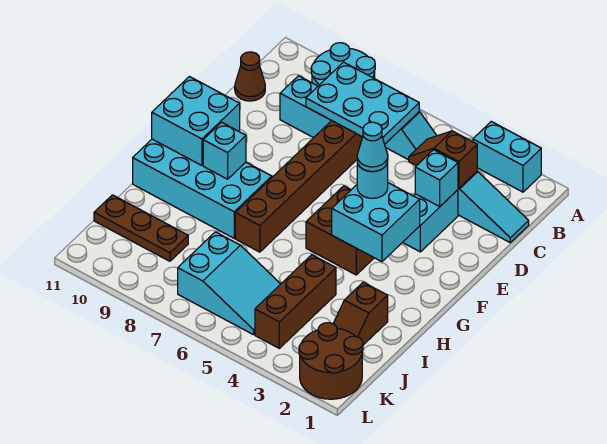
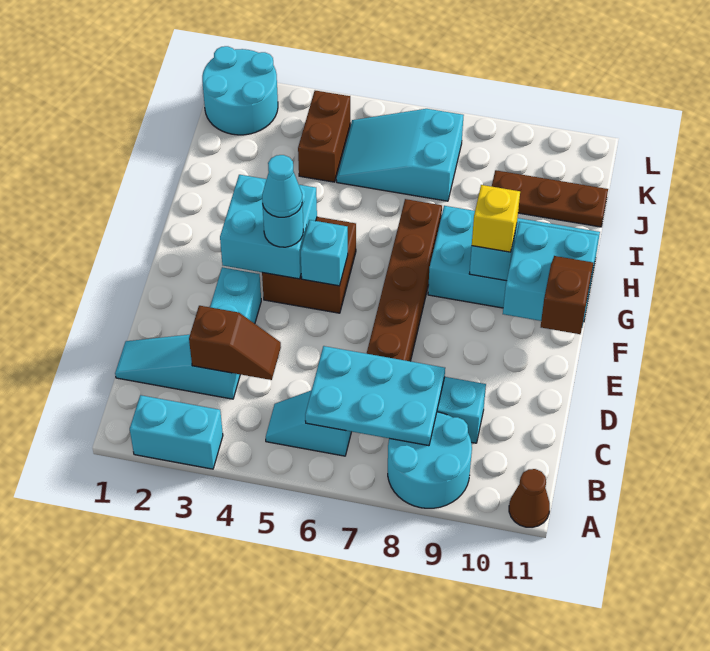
brown 1x1 cone [235,52,265,101] -> brown 1x1 cone moved to [509,469,550,527]
cyan 1x1 brick [415,150,458,207] -> cyan 1x1 brick moved to [301,220,348,286]
none -> yellow 1x1 brick [472,185,520,252]
brown 1x2 slope [333,282,388,345] -> brown 1x2 slope moved to [541,256,593,334]
brown 1x3 brick [255,255,336,348] -> brown 1x2 brick [298,91,350,182]
brown 2x2 round brick [299,323,363,399] -> cyan 2x2 round brick [202,46,278,135]

